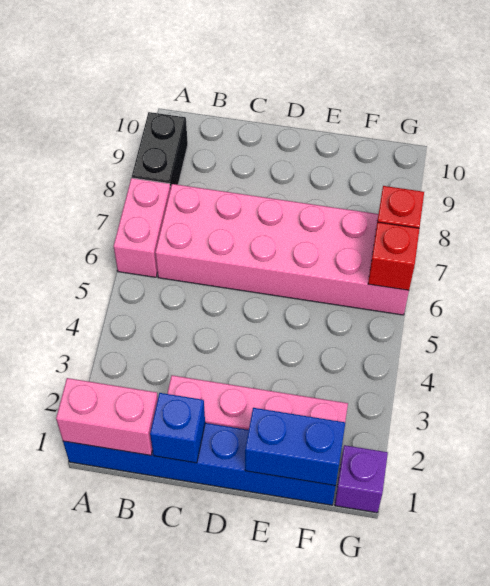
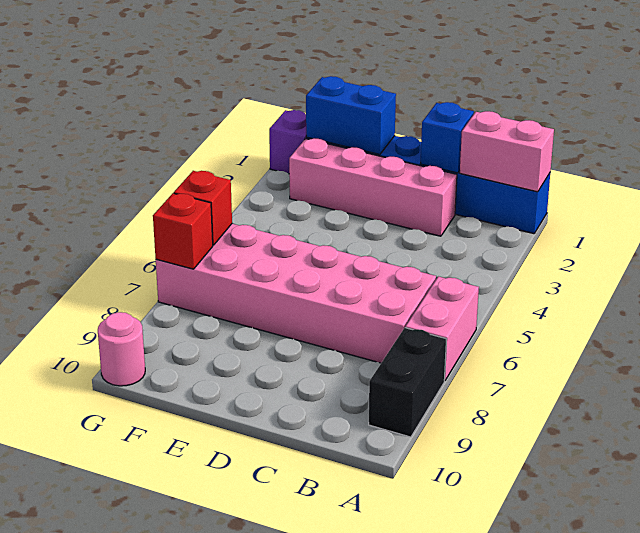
none -> pink 1x1 round brick [98,312,145,386]

